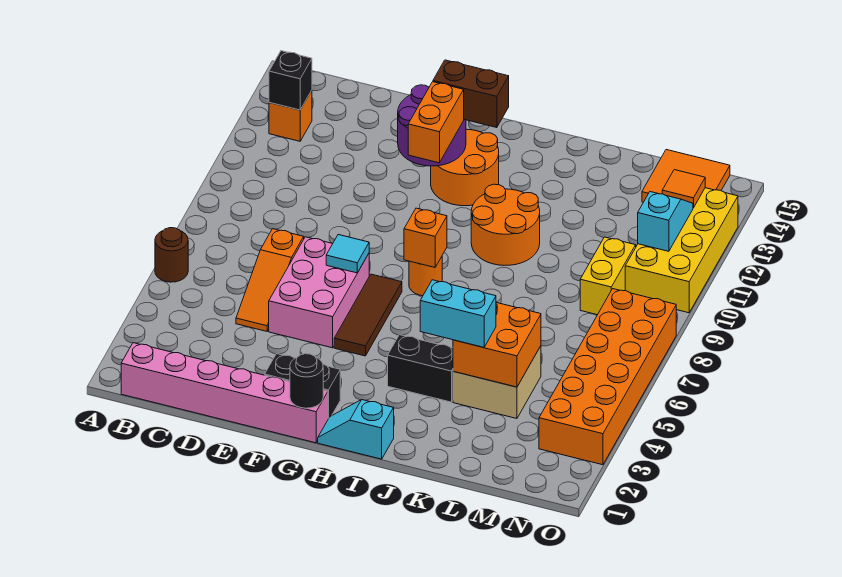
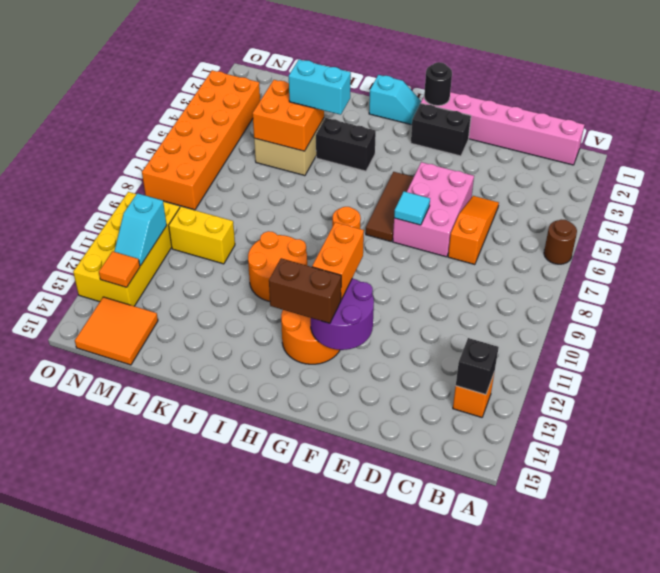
orange 1x1 brick [404,208,447,267] -> none
yellow 1x2 brick [580,237,636,315] -> yellow 1x2 brick turned to [169,207,235,264]

